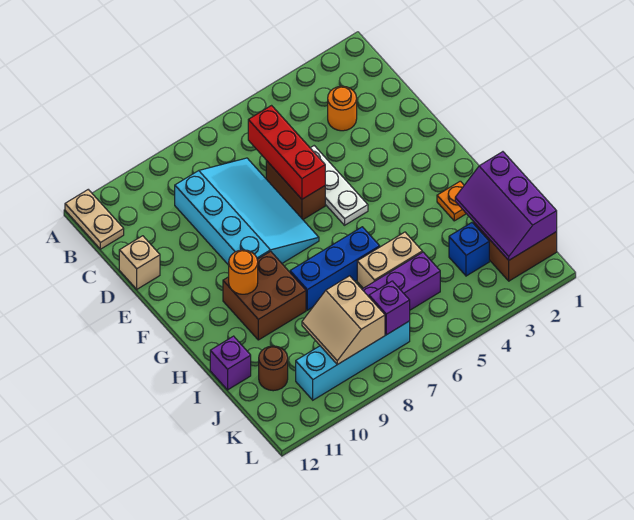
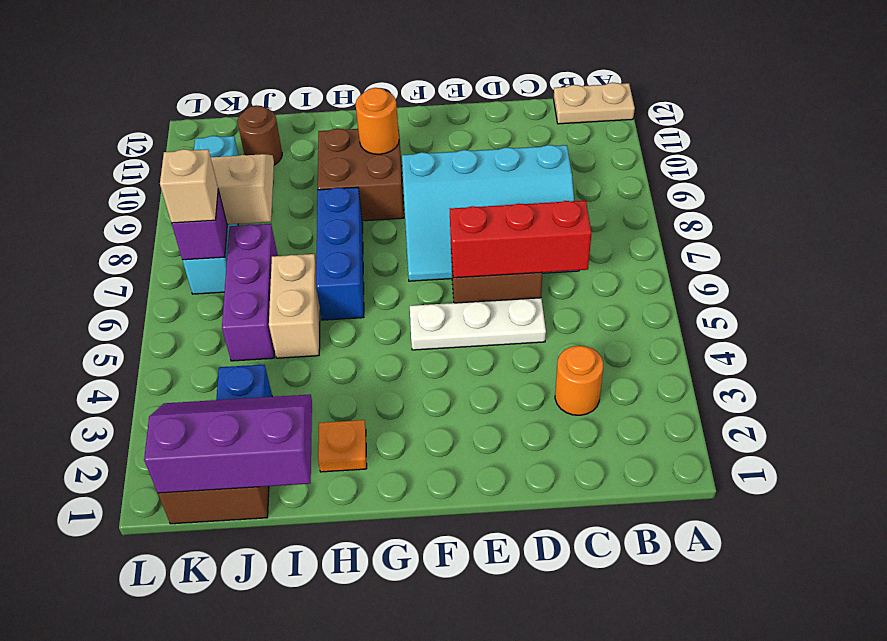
tan 1x1 brick [119,236,160,289] -> tan 1x1 brick moved to [160,149,218,223]
purple 1x1 brick [210,336,251,390] -> none

